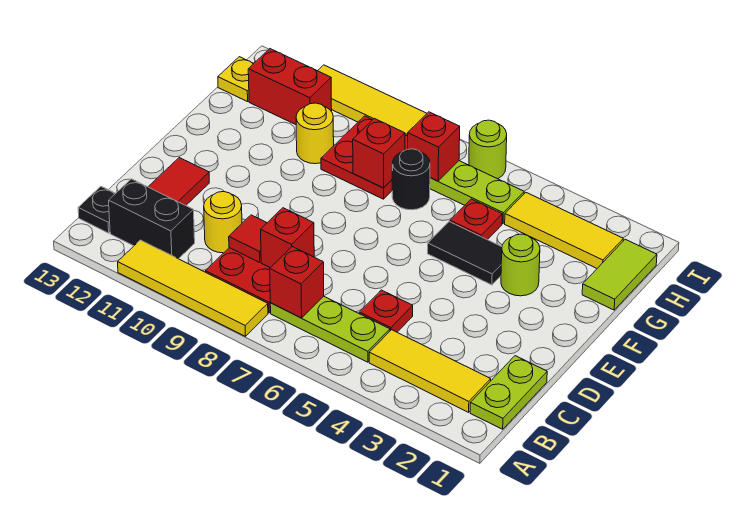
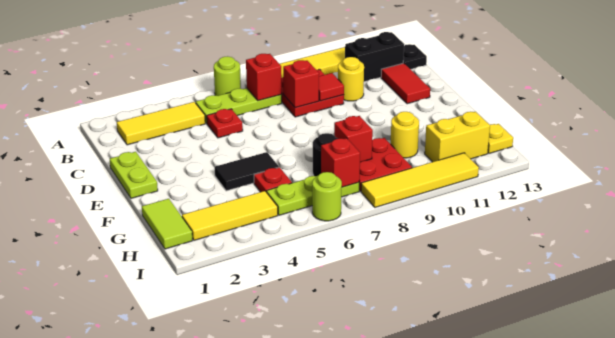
lime 1x2 plate [470,356,547,429] -> lime 1x2 plate moved to [110,152,158,198]
lime 1x1 round brick [501,234,540,296] -> lime 1x1 round brick moved to [214,56,241,96]
red 1x2 brick [248,49,332,125] -> yellow 1x2 brick [425,112,490,162]

